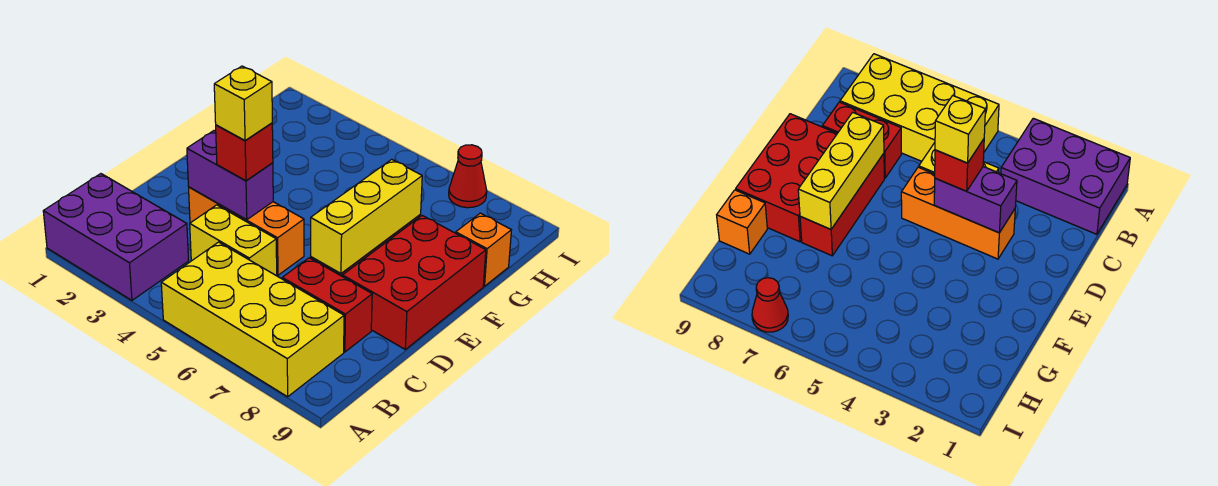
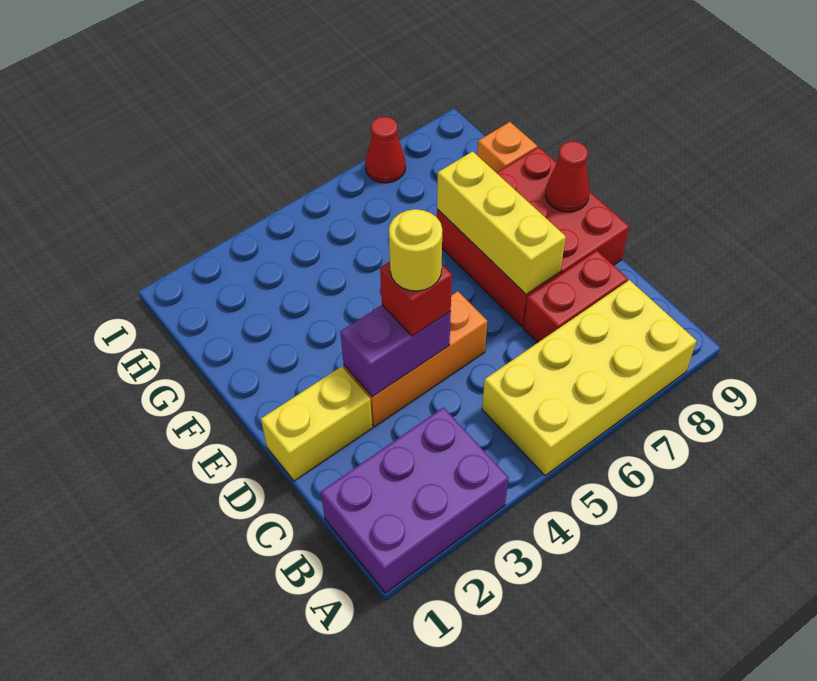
yellow 1x2 brick [190,205,277,276] -> yellow 1x2 brick moved to [261,366,372,481]
yellow 1x1 brick [214,66,272,141] -> yellow 1x1 round brick [389,209,442,291]
none -> red 1x1 cone [545,141,590,212]

